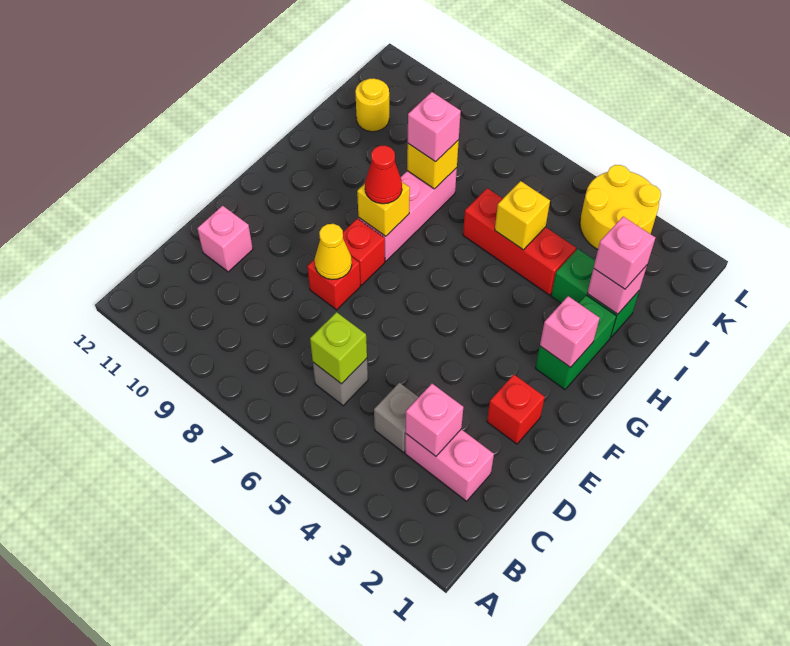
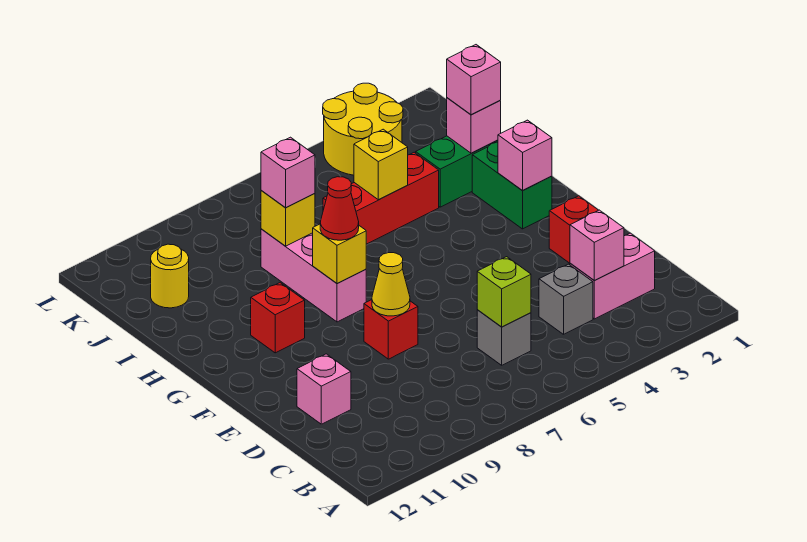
red 1x1 brick [343,219,385,285] -> red 1x1 brick moved to [251,283,305,353]

